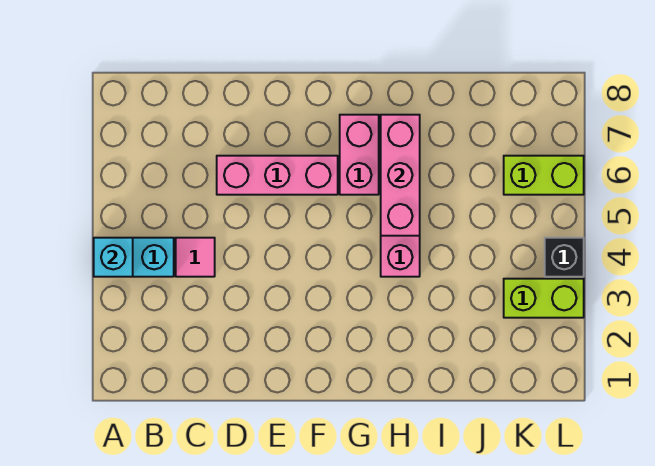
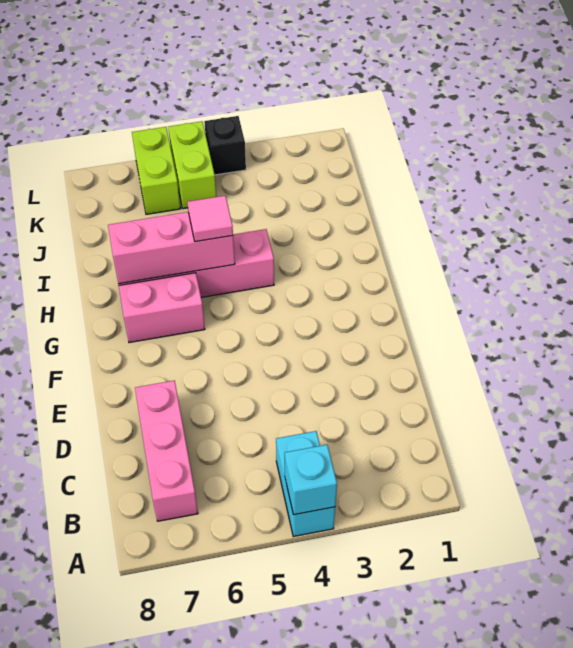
pink 1x1 tile [176,238,215,277] -> pink 1x1 tile moved to [187,196,233,242]
pink 1x3 brick [217,156,338,195] -> pink 1x3 brick moved to [135,381,198,521]
lime 1x2 brick [504,279,584,318] -> lime 1x2 brick moved to [168,121,216,209]

